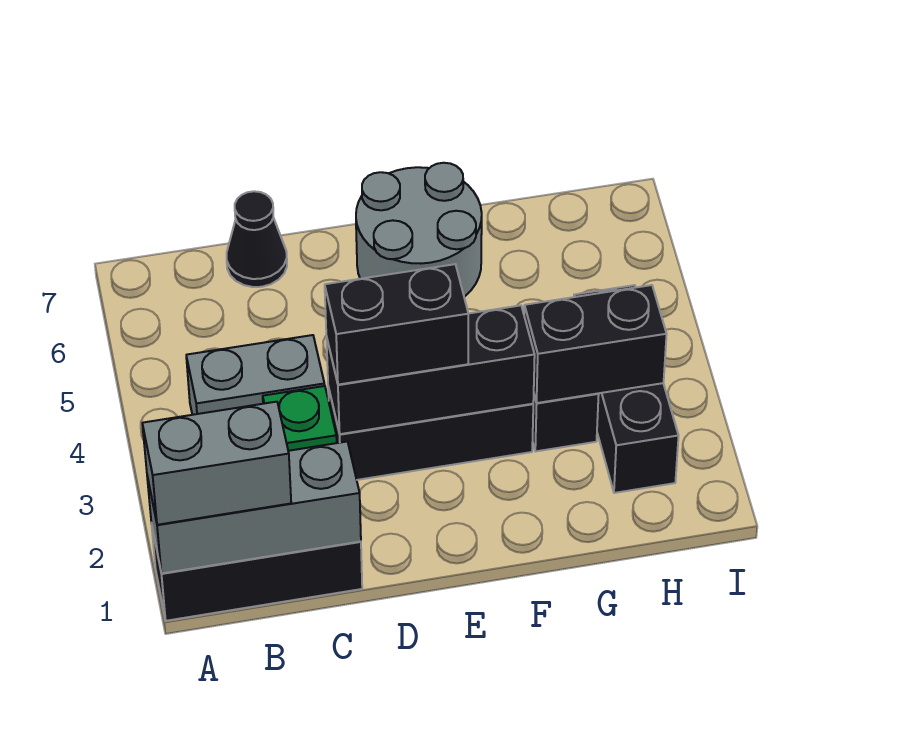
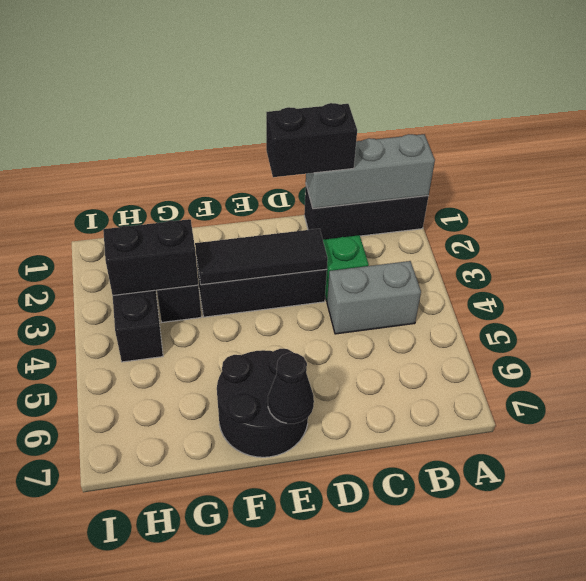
grey 1x2 brick [142,402,291,525] -> none
black 1x1 cone [227,191,287,287] -> black 1x1 cone moved to [268,353,314,424]
black 1x3 brick [326,305,535,434] -> black 1x3 tile [195,229,328,285]
black 1x2 brick [325,264,468,385] -> black 1x2 brick moved to [266,103,357,177]
grey 2x2 round brick [356,163,482,297] -> black 2x2 round brick [217,349,308,457]

